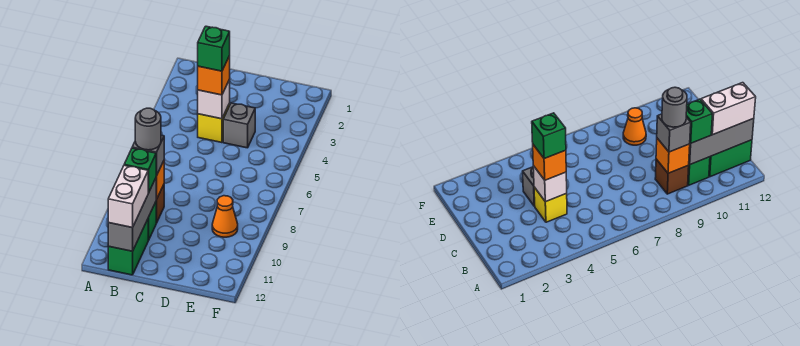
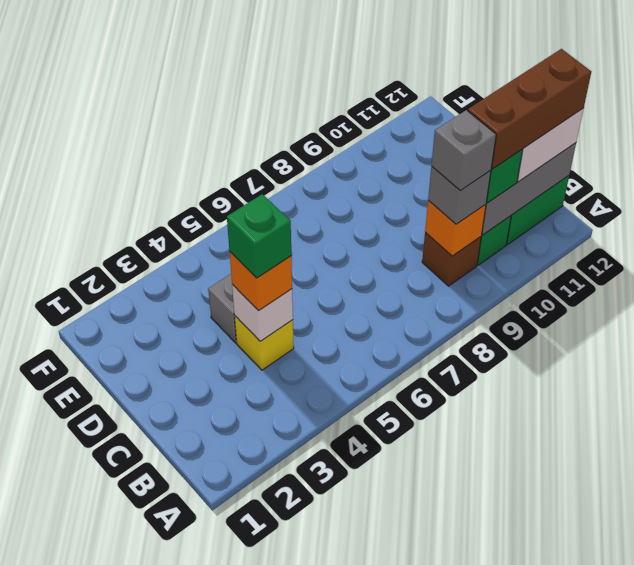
grey 1x1 round brick [135,108,161,150] -> grey 1x1 brick [431,110,496,191]
none -> brown 1x3 brick [468,49,591,169]
orange 1x1 cone [212,196,238,237] -> none

